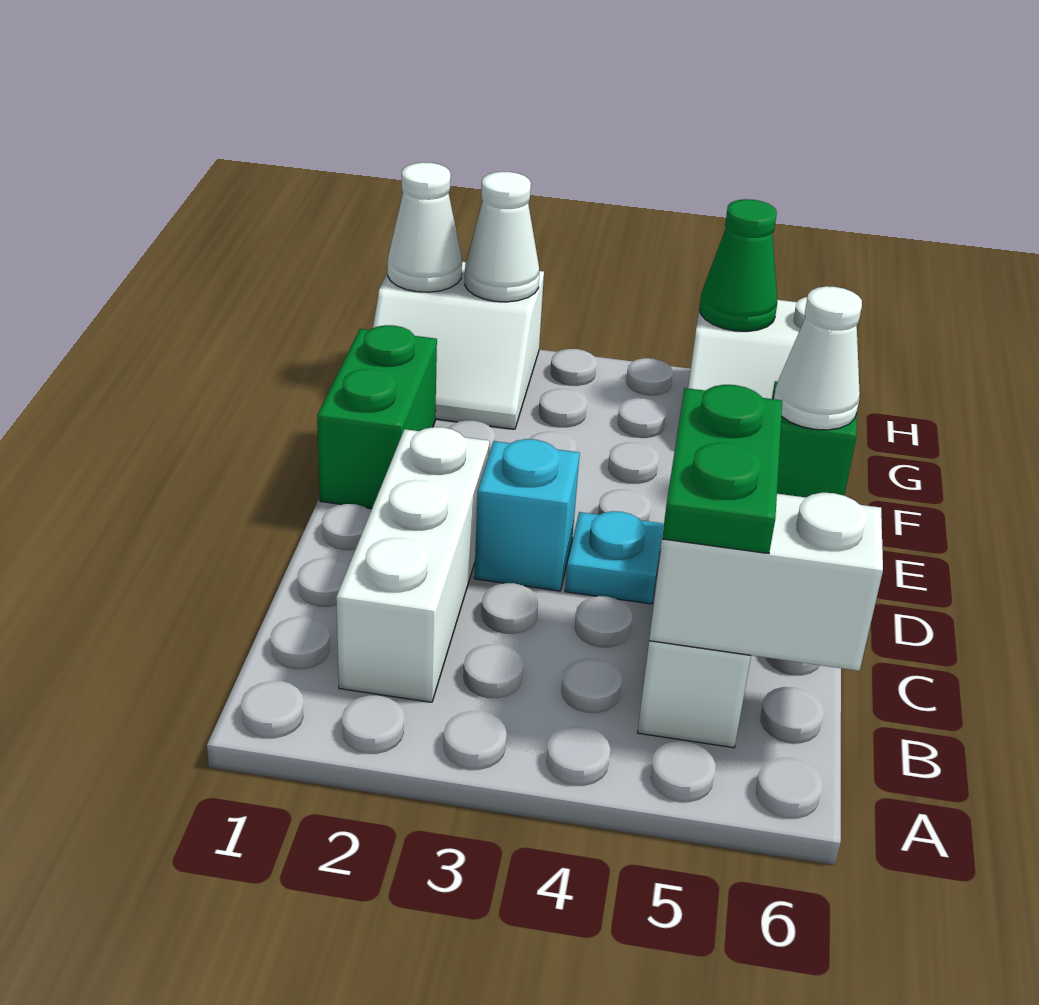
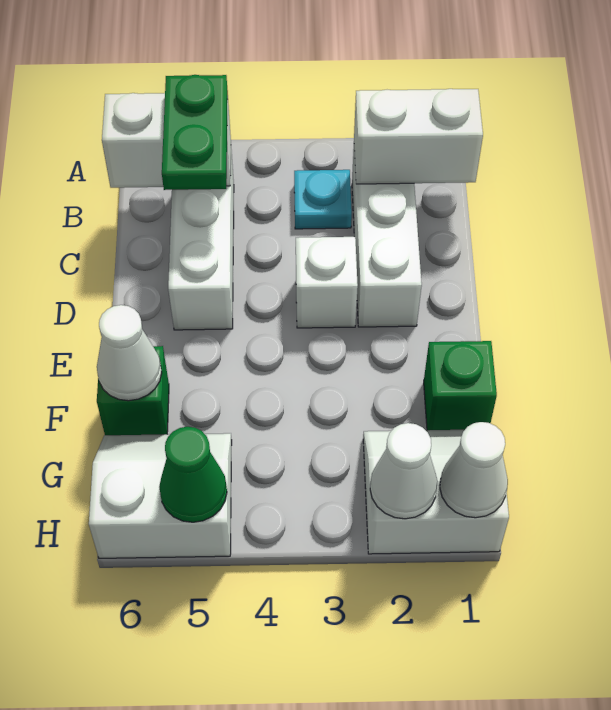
none -> white 1x2 brick [354,89,483,184]
cyan 1x1 brick [474,439,580,591] -> white 1x1 brick [296,237,358,328]
cyan 1x1 plate [565,511,664,604] -> cyan 1x1 plate moved to [294,170,352,229]
green 1x2 brick [317,325,437,509] -> green 1x1 brick [424,341,497,430]

